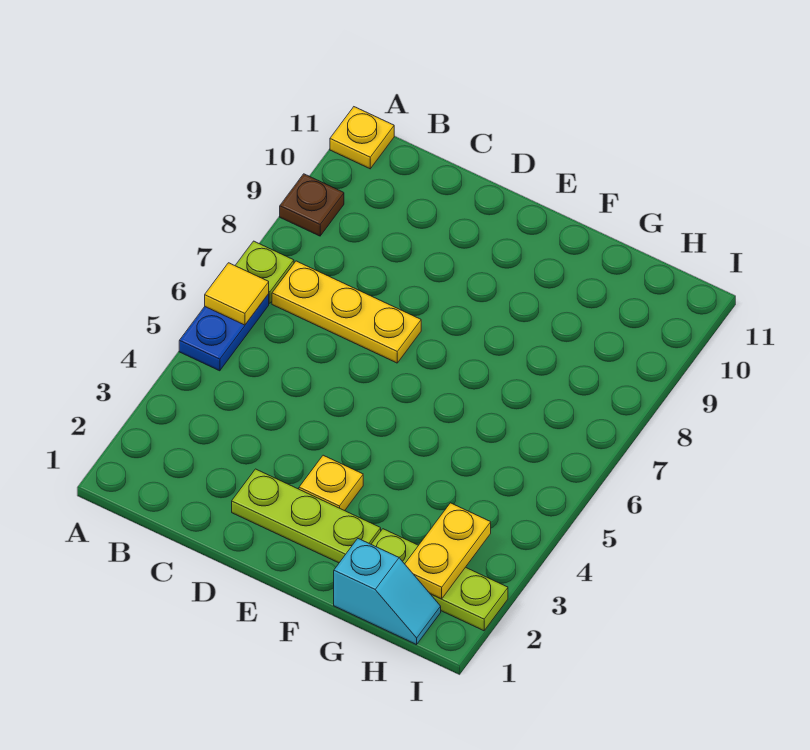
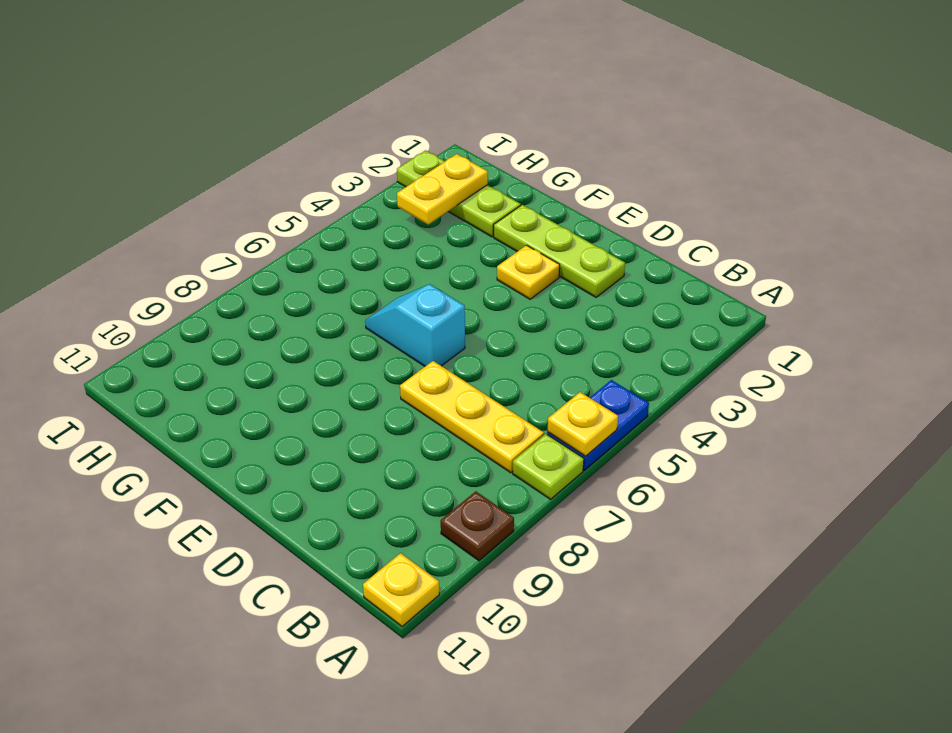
yellow 1x1 tile [205,263,269,325] -> yellow 1x1 plate [548,392,618,456]
cyan 1x2 slope [334,539,441,645] -> cyan 1x2 slope moved to [365,284,465,366]

